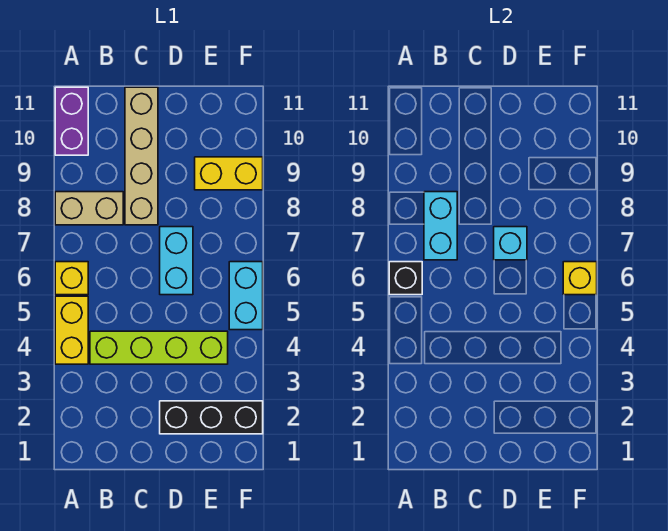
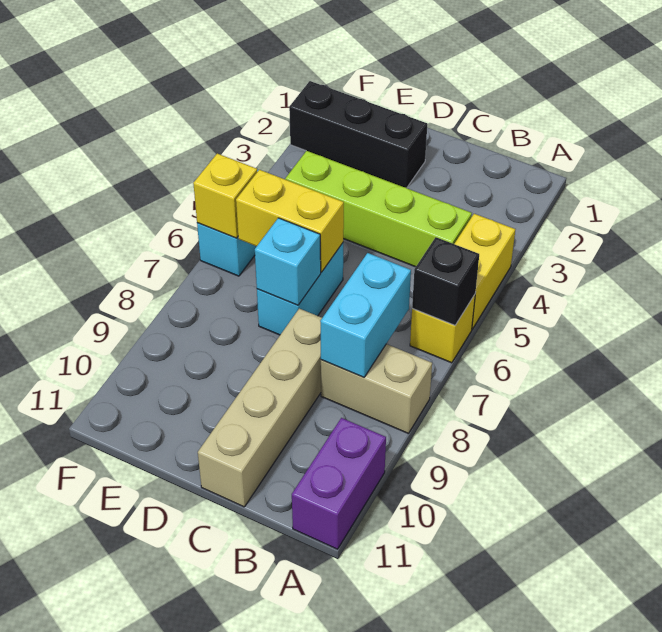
yellow 1x2 brick [195,157,263,190] -> yellow 1x2 brick moved to [236,170,344,272]

